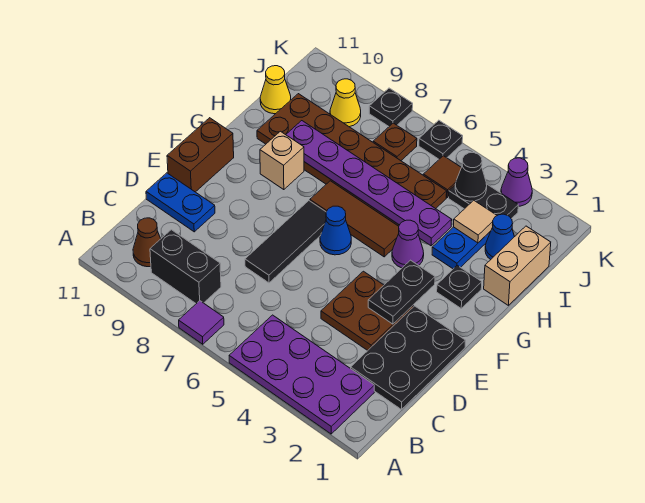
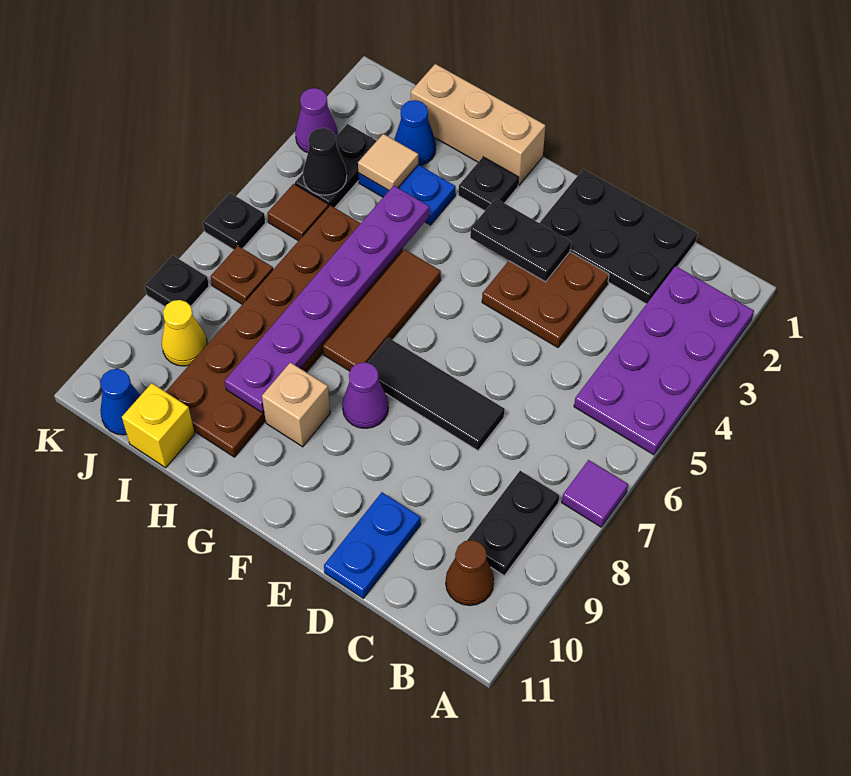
black 1x2 brick [150,230,221,304] -> black 1x2 plate [467,471,559,576]
brown 1x2 brick [167,118,234,192] -> none
blue 1x1 cone [320,206,351,255] -> blue 1x1 cone moved to [100,369,141,435]
purple 1x1 cone [392,220,424,268] -> purple 1x1 cone moved to [342,362,388,428]
tan 1x2 brick [484,226,551,305] -> tan 1x3 brick [411,64,546,185]
yellow 1x1 cone [260,66,291,114] -> yellow 1x1 brick [122,383,195,468]

